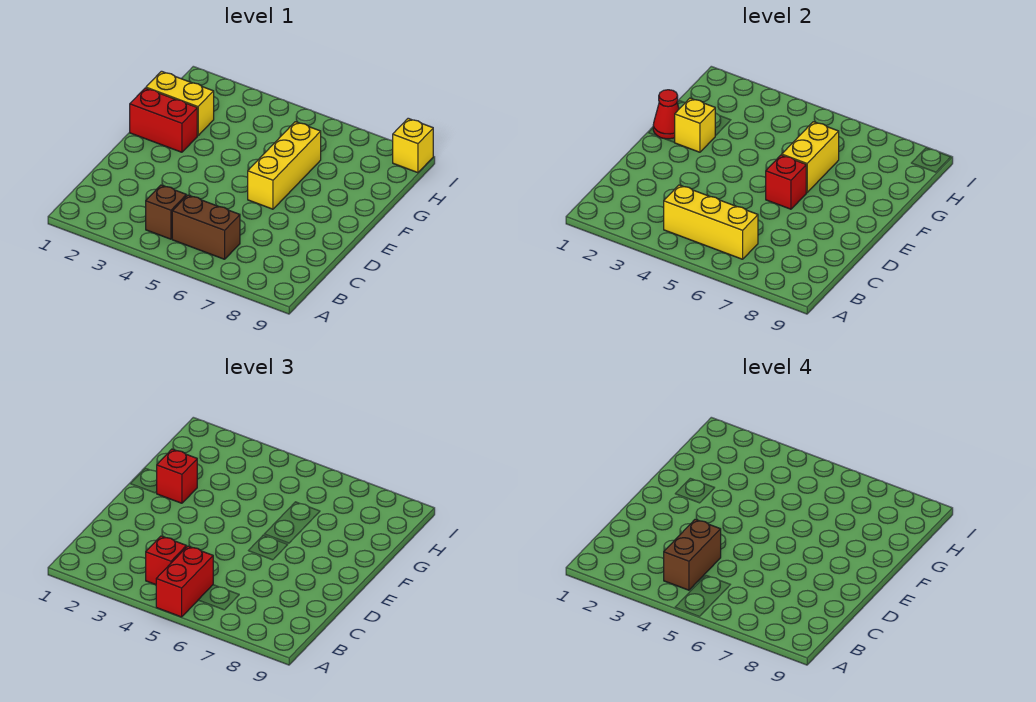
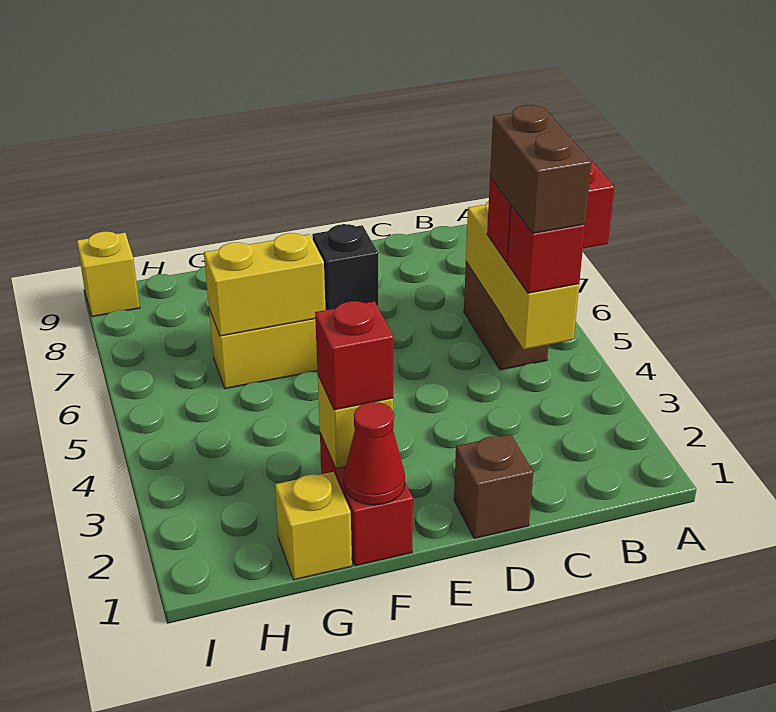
brown 1x1 brick [146,185,186,239] -> brown 1x1 brick moved to [454,434,533,538]
brown 1x2 brick [664,519,721,590] -> brown 1x2 brick turned to [490,105,591,233]
red 1x1 brick [766,155,807,209] -> black 1x1 brick [312,224,378,310]
yellow 1x2 brick [146,71,214,136] -> yellow 1x1 brick [275,472,352,580]

